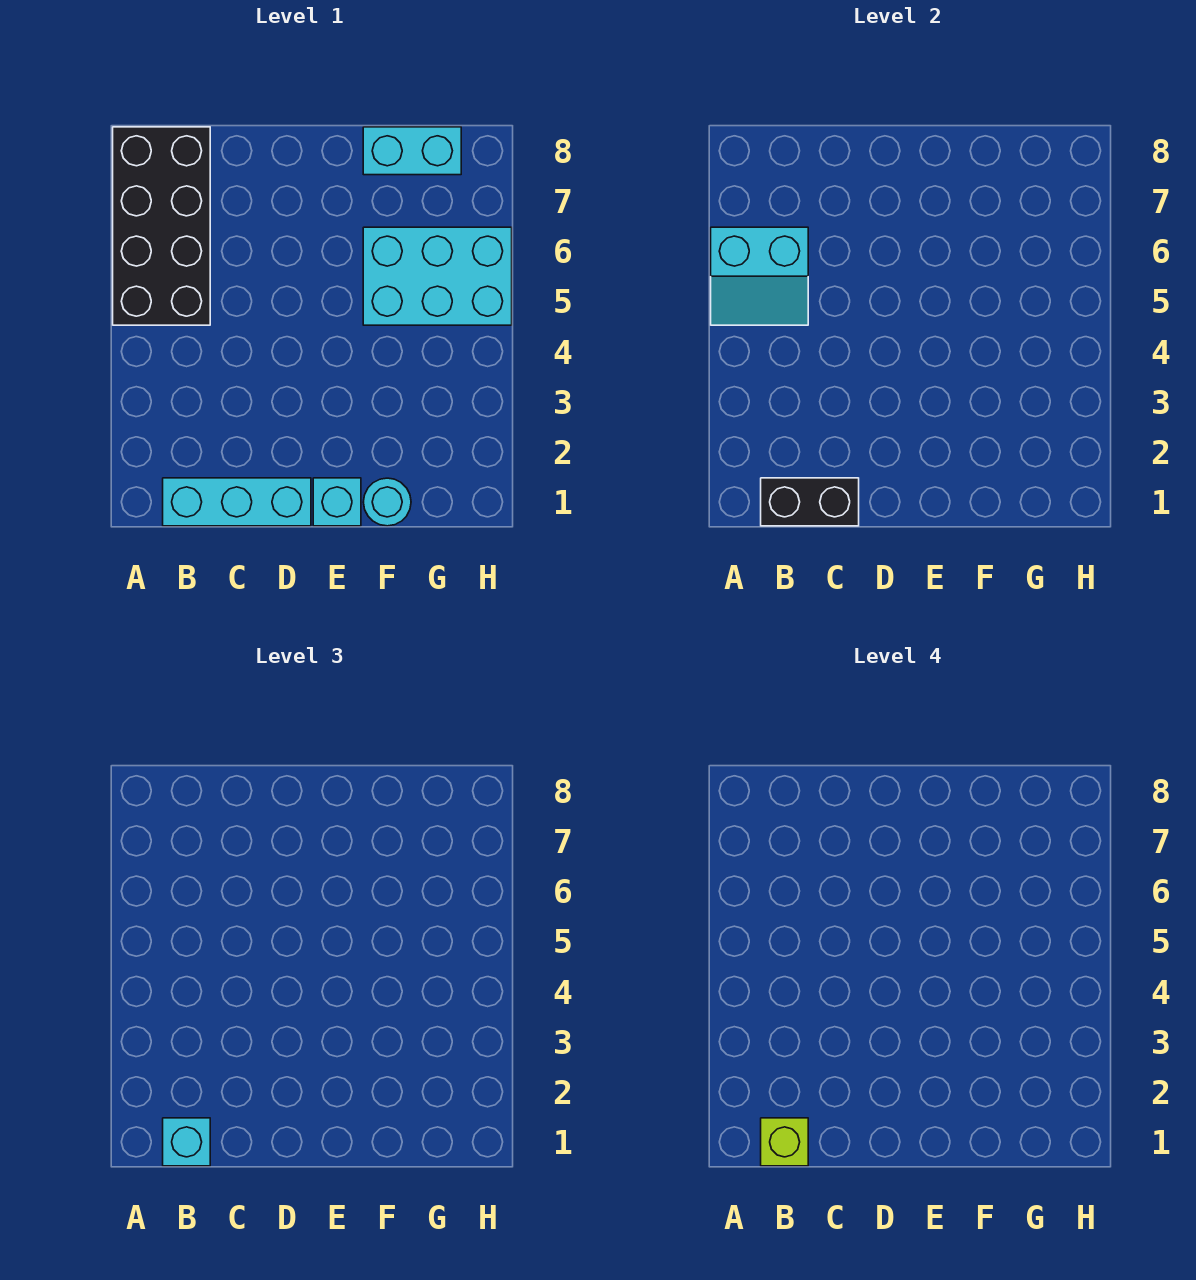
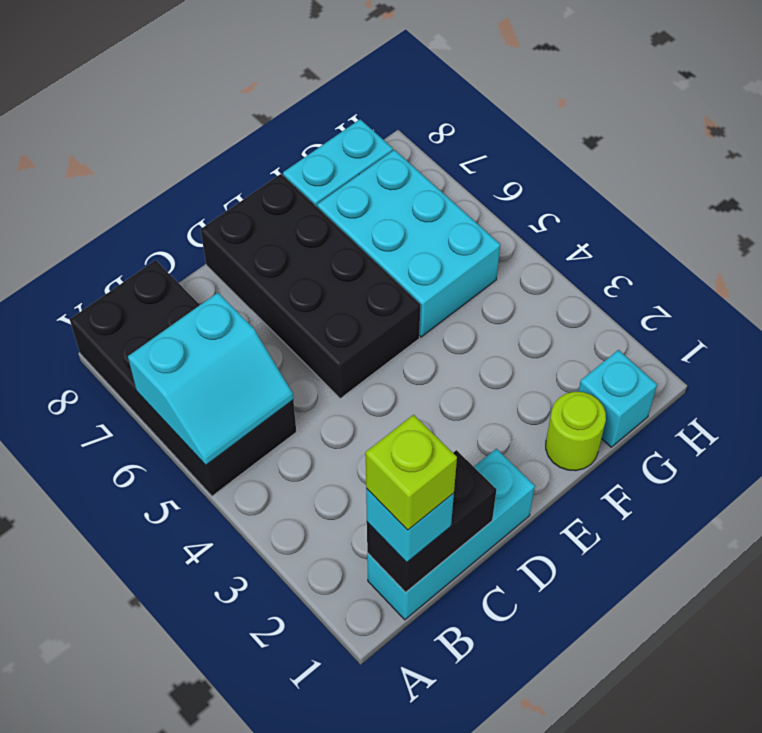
none -> black 2x4 brick [201,174,420,398]
cyan 1x1 brick [313,478,361,526] -> cyan 1x1 brick moved to [578,350,657,447]
cyan 1x1 round brick [363,478,411,526] -> lime 1x1 round brick [546,392,606,471]
cyan 2x3 brick [363,227,512,325] -> cyan 2x3 brick turned to [317,150,500,337]

